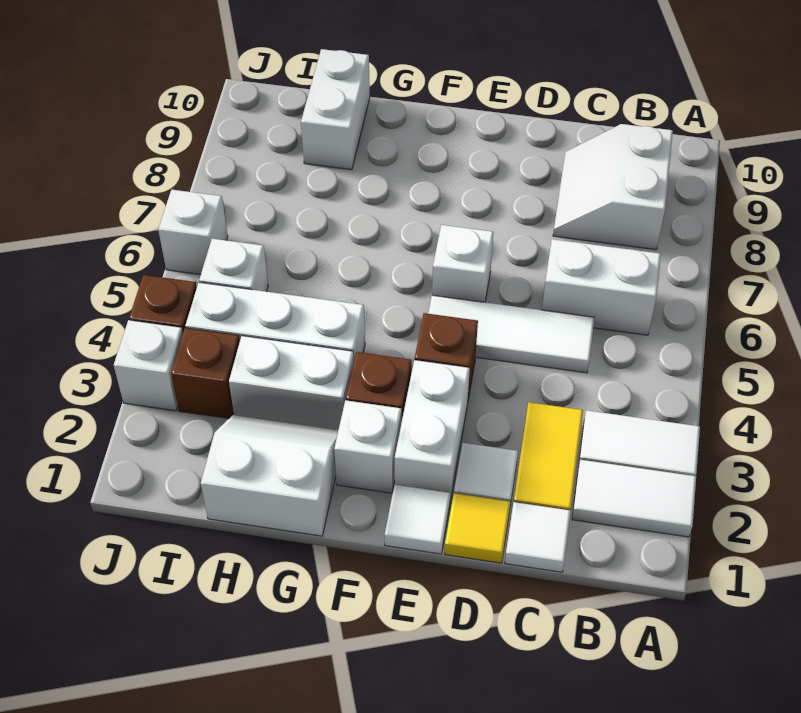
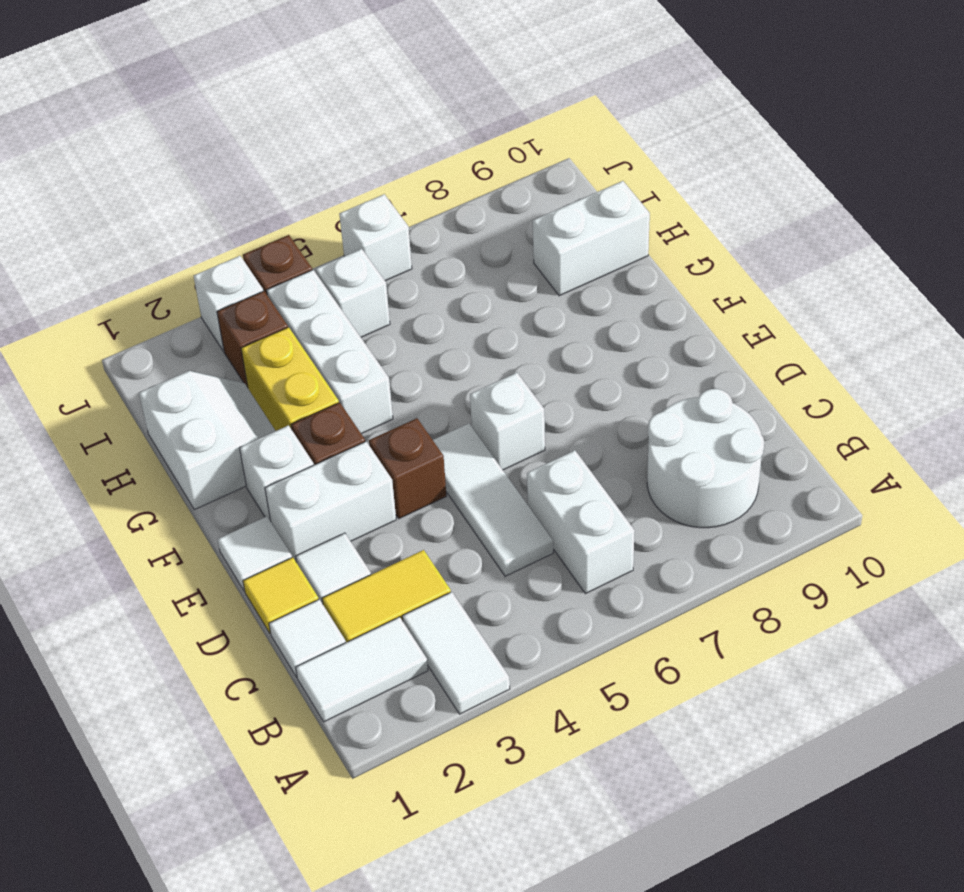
white 1x2 tile [572,460,696,537] -> white 1x2 tile turned to [296,617,428,722]
white 2x2 slope [553,124,673,250] -> white 2x2 round brick [647,389,764,528]
white 1x2 brick [229,336,354,430] -> yellow 1x2 brick [241,327,339,431]

